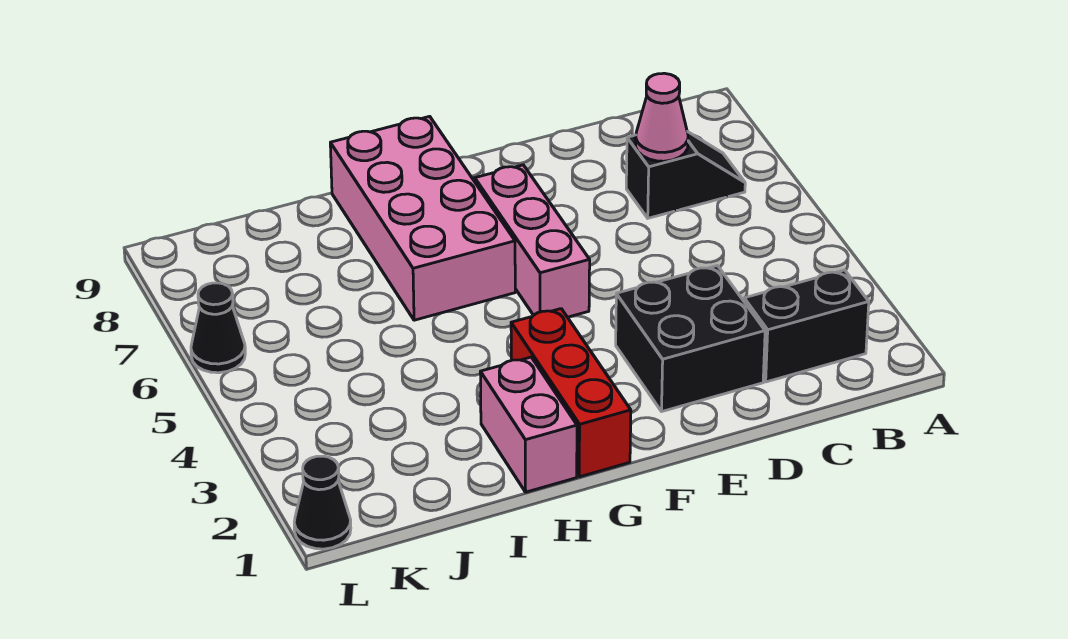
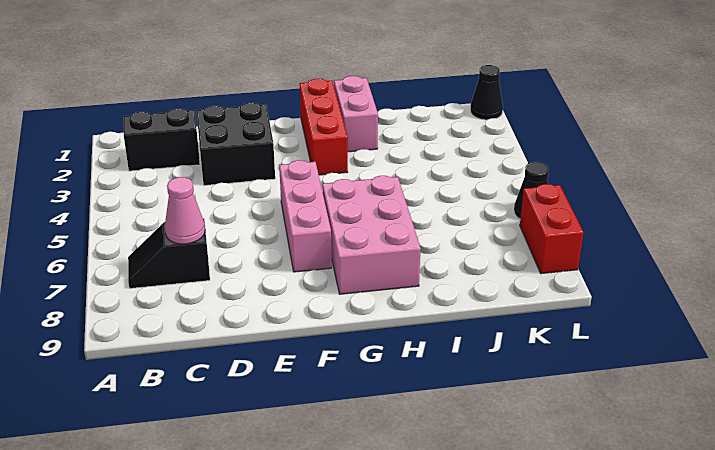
pink 2x4 brick [330,116,515,320] -> pink 2x3 brick [322,175,421,294]
none -> red 1x2 brick [520,184,583,274]

